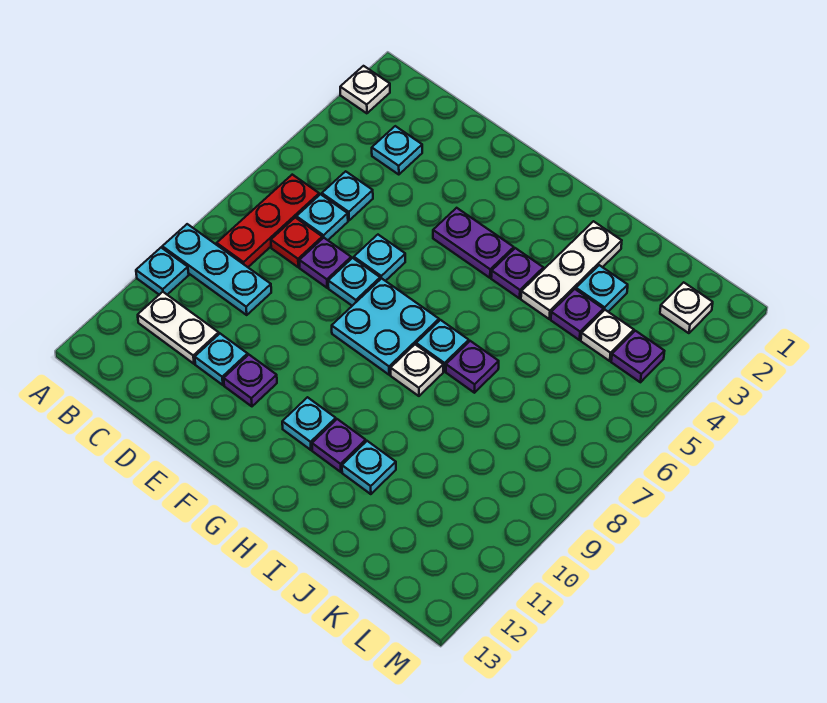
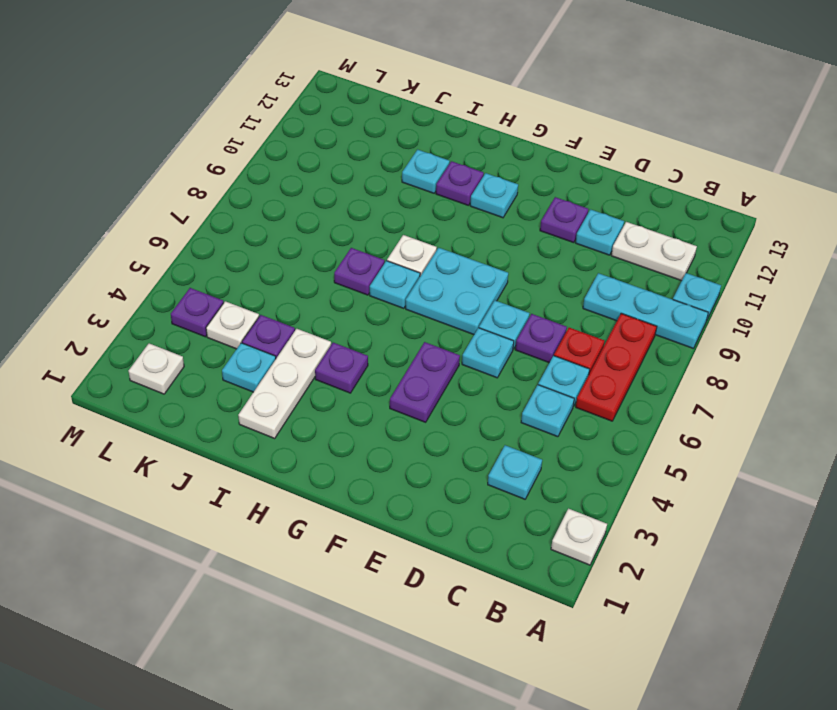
purple 1x2 plate [433,208,514,278] -> purple 1x2 plate turned to [390,342,460,422]

